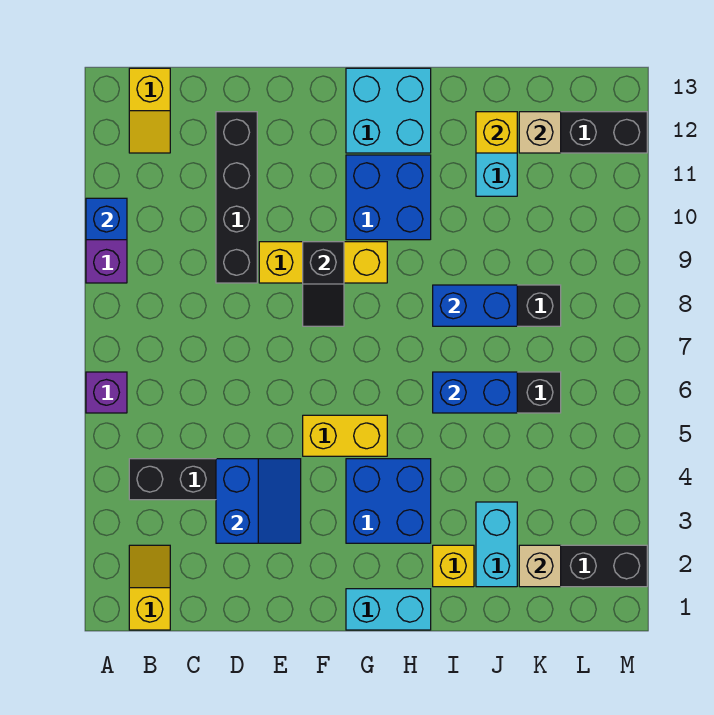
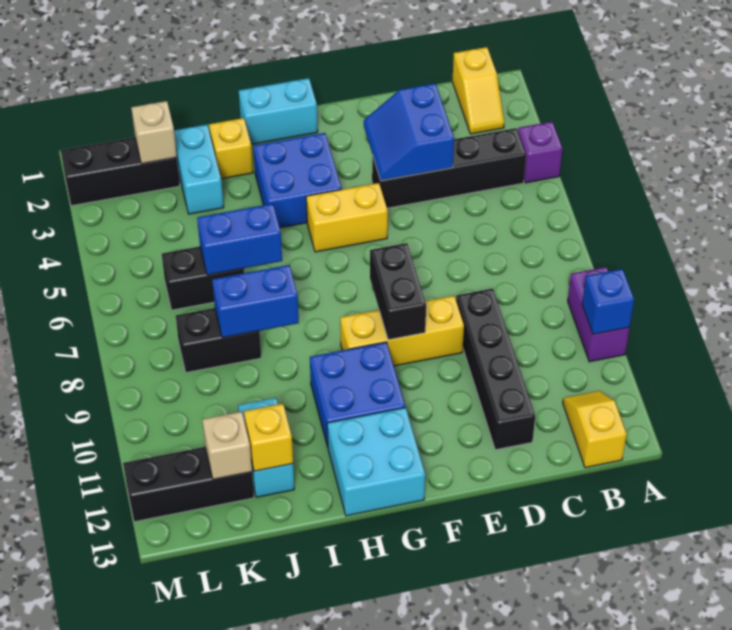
purple 1x1 brick [86,372,127,413] -> purple 1x1 brick moved to [518,122,563,183]
black 1x2 slope [303,242,344,326] -> black 1x2 brick [370,243,426,340]

